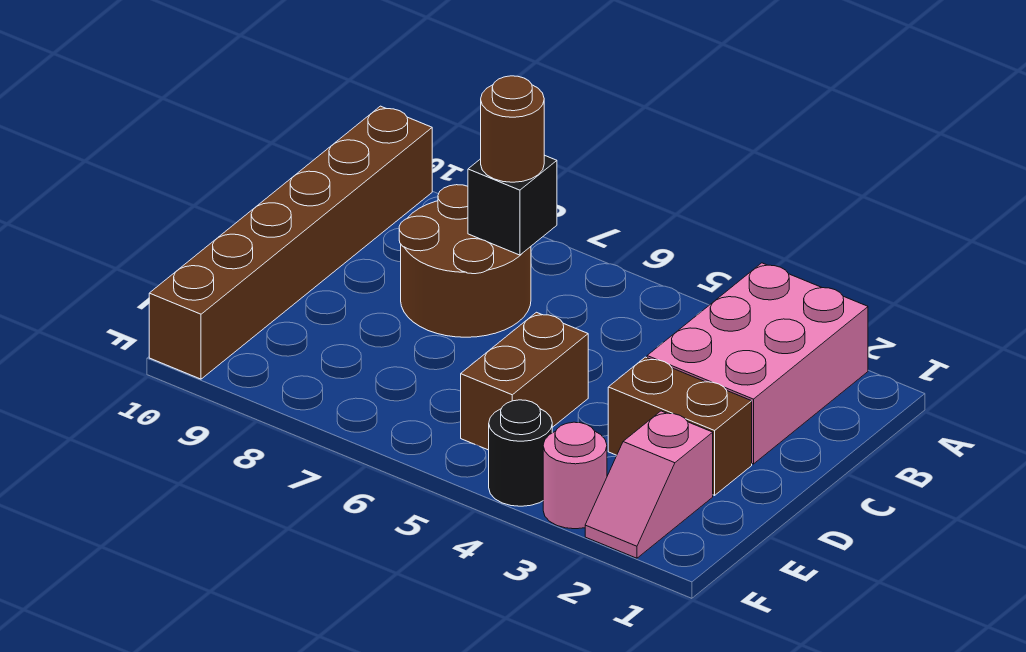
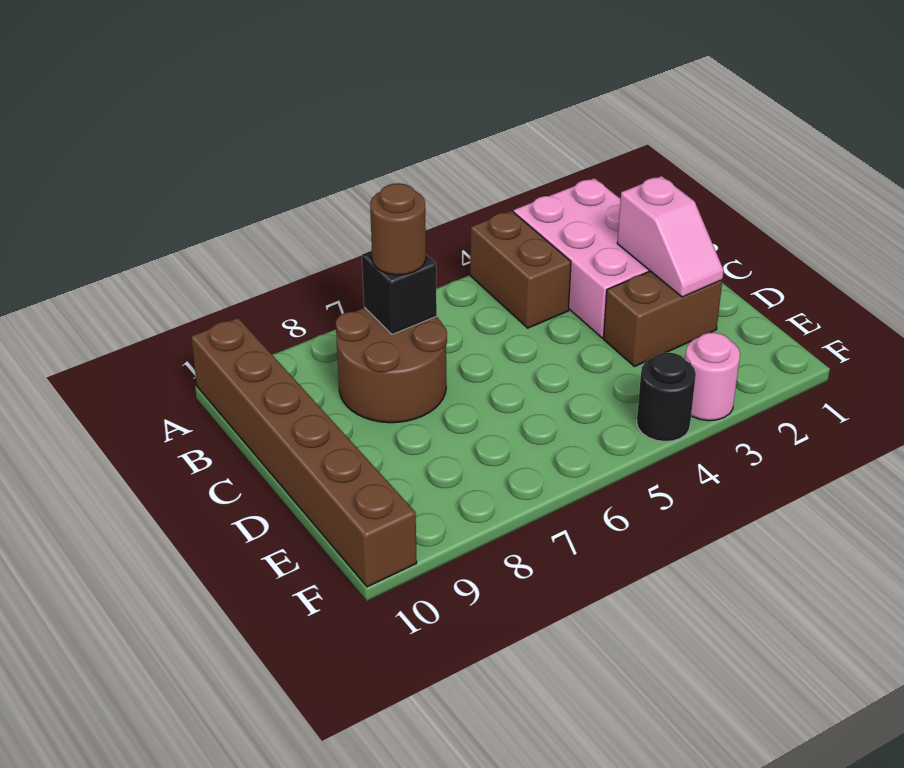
brown 1x2 brick [461,312,588,450] -> brown 1x2 brick moved to [470,211,571,328]
pink 1x2 slope [585,411,713,558] -> pink 1x2 slope moved to [617,176,724,297]

